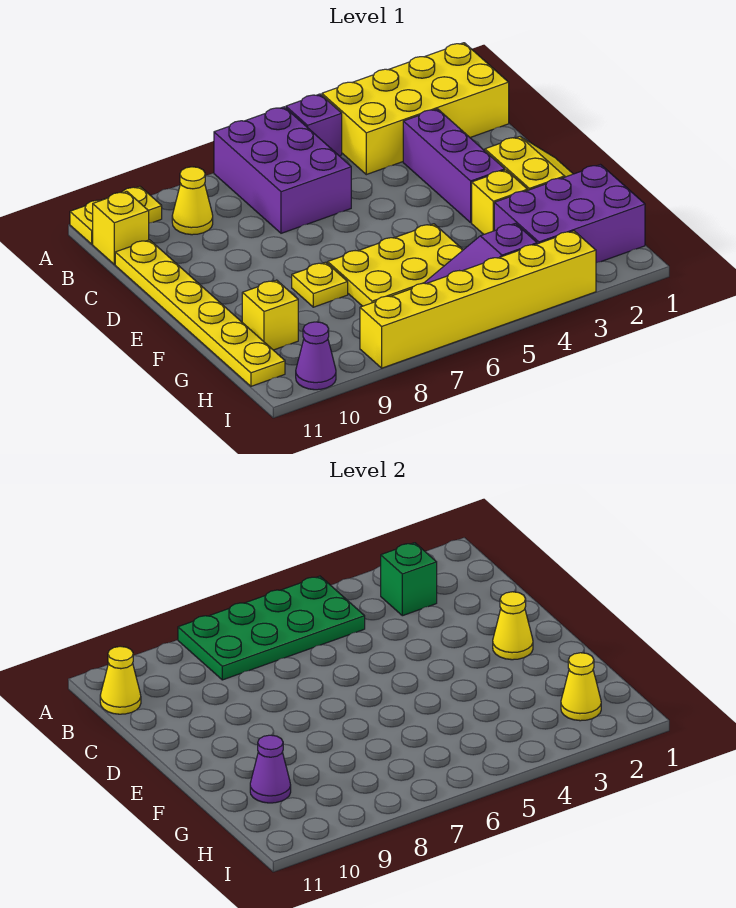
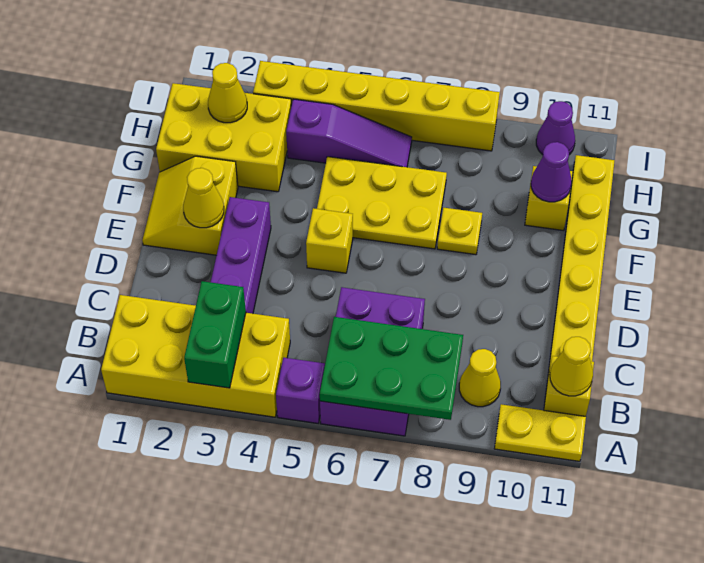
green 2x4 plate [178,576,365,680] -> green 2x3 plate [320,317,463,420]
green 1x1 brick [381,543,437,616] -> green 1x2 brick [184,281,246,388]
yellow 1x1 brick [472,170,528,234] -> yellow 1x1 brick moved to [306,208,353,273]
purple 2x3 brick [494,165,645,263] -> yellow 2x3 brick [156,83,291,192]

